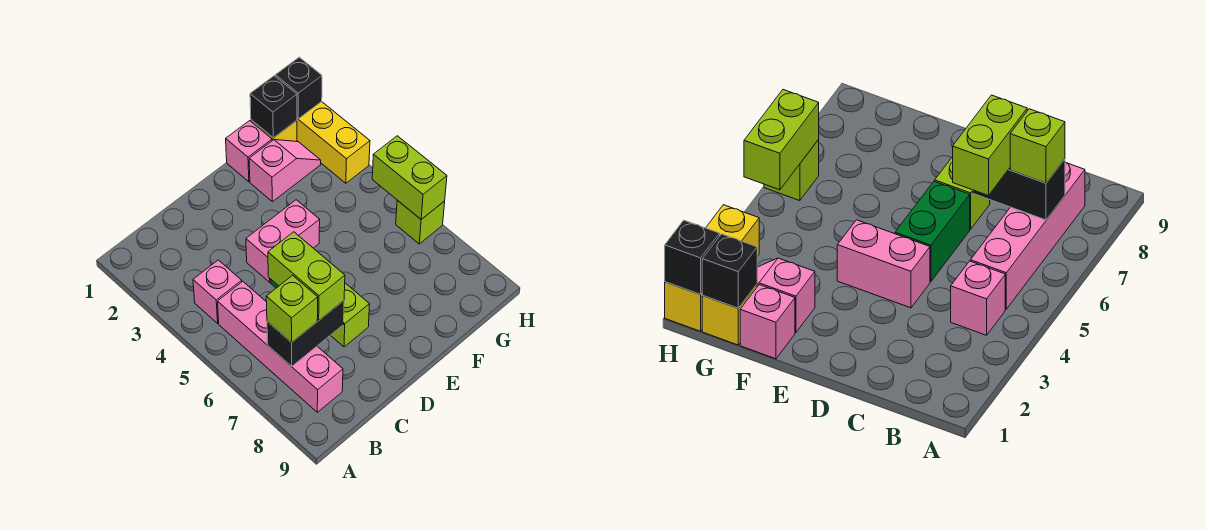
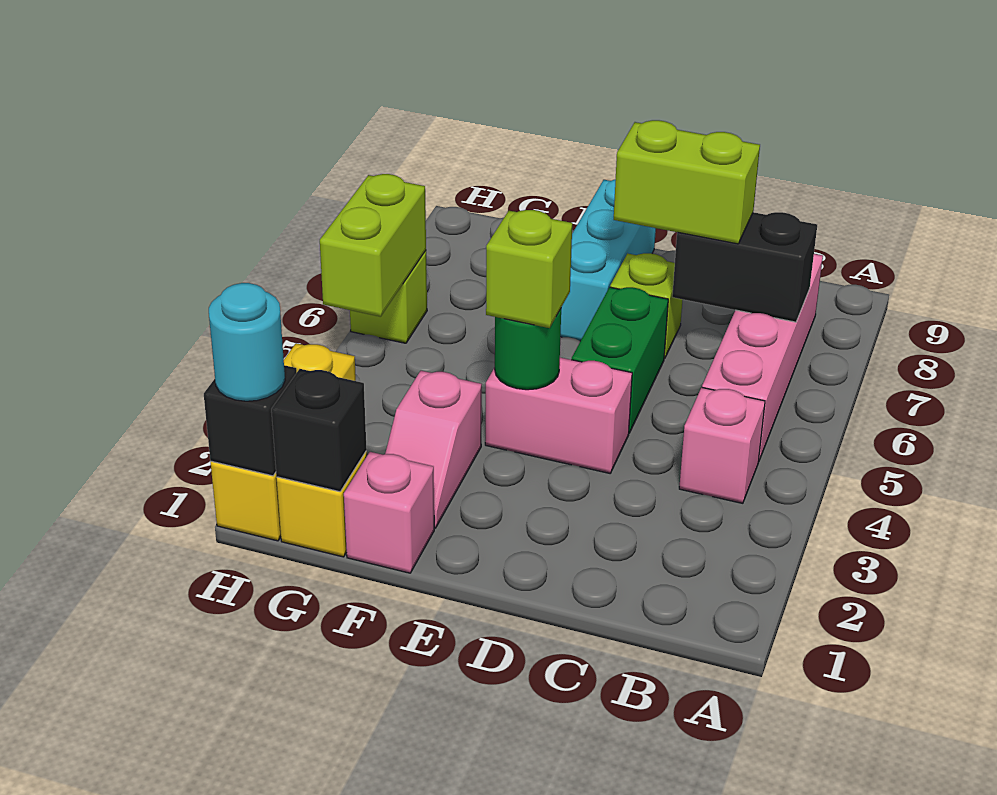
lime 1x1 brick [266,275,318,342] -> lime 1x1 brick moved to [486,210,572,328]
lime 1x2 brick [268,232,345,320] -> lime 1x2 brick turned to [614,120,760,244]
none -> green 1x1 round brick [495,309,561,390]
none -> cyan 1x3 brick [560,179,656,341]
pink 1x2 slope [249,140,321,202] -> pink 1x2 slope turned to [385,371,482,528]
none -> cyan 1x1 round brick [209,283,285,401]

